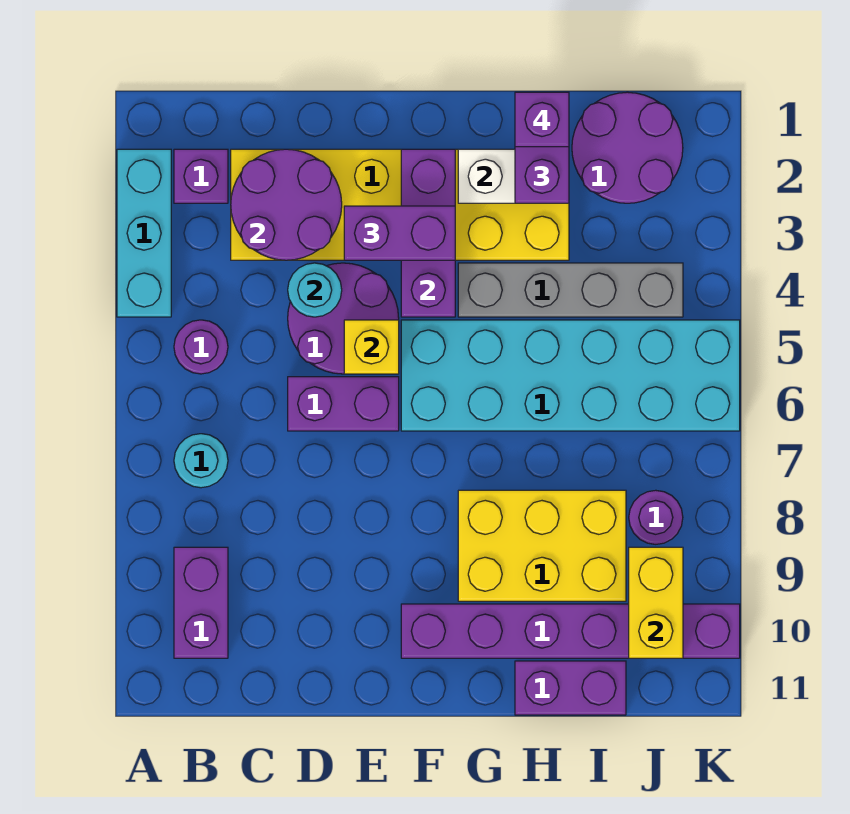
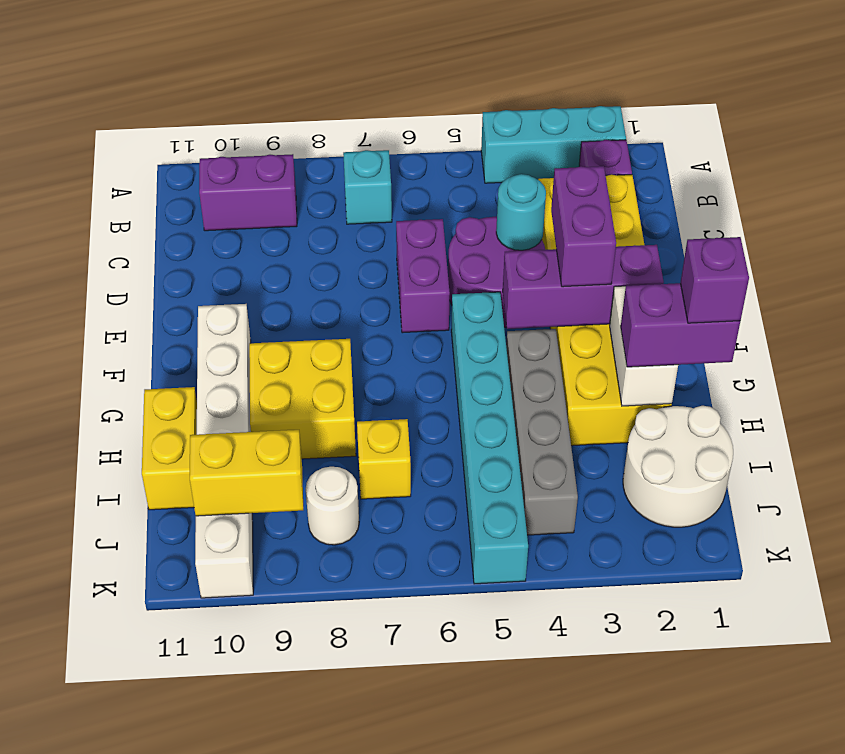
purple 1x1 round brick [174,320,228,374] -> none
cyan 1x1 round brick [174,434,228,488] -> cyan 1x1 brick [343,150,392,224]
purple 2x2 round brick [231,149,342,260] -> none
yellow 1x1 brick [344,320,399,374] -> yellow 1x1 brick moved to [357,419,411,499]
cyan 2x6 brick [401,320,740,431] -> cyan 1x6 brick [451,292,528,584]
purple 1x6 brick [401,604,740,658] -> white 1x6 brick [195,304,253,598]
yellow 2x3 brick [458,490,626,601] -> yellow 2x2 brick [249,339,356,459]
purple 1x2 brick [515,661,626,715] -> yellow 1x2 brick [142,387,197,510]
purple 2x2 round brick [572,92,683,203] -> white 2x2 round brick [623,406,733,527]
purple 1x1 round brick [629,490,683,544] -> white 1x1 round brick [306,467,359,545]

